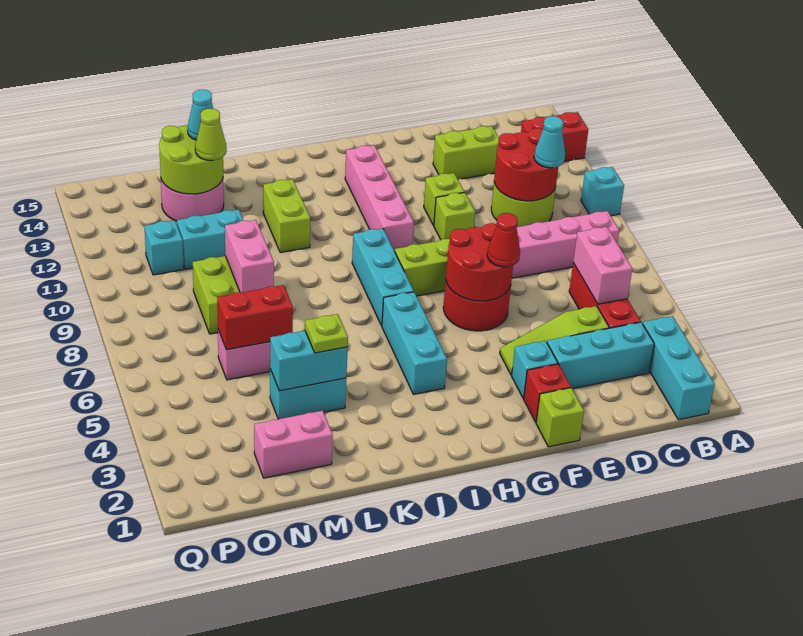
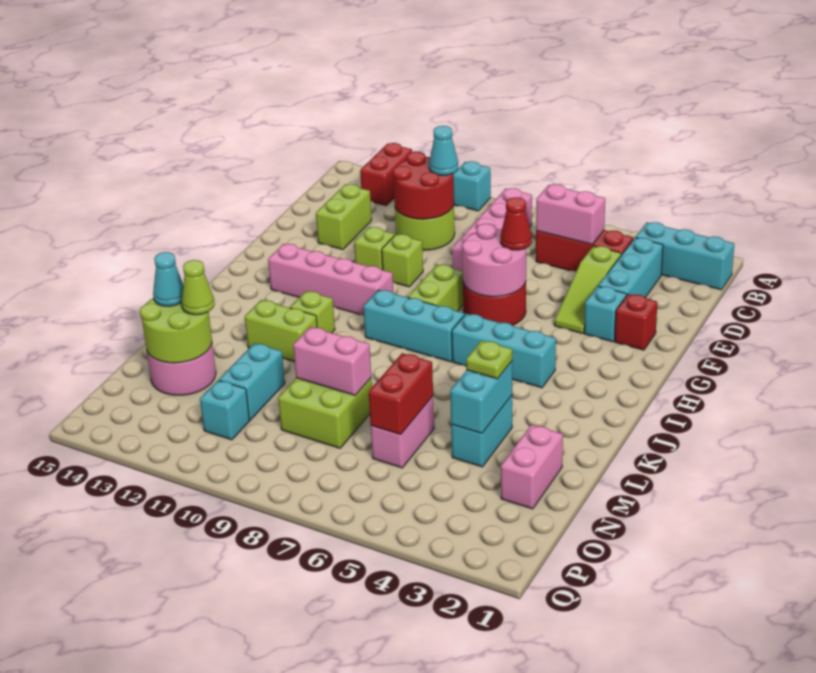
lime 1x1 brick [536,388,584,447] -> lime 1x1 brick moved to [290,291,335,333]
red 2x2 round brick [446,223,513,301] -> pink 2x2 round brick [462,224,526,297]

